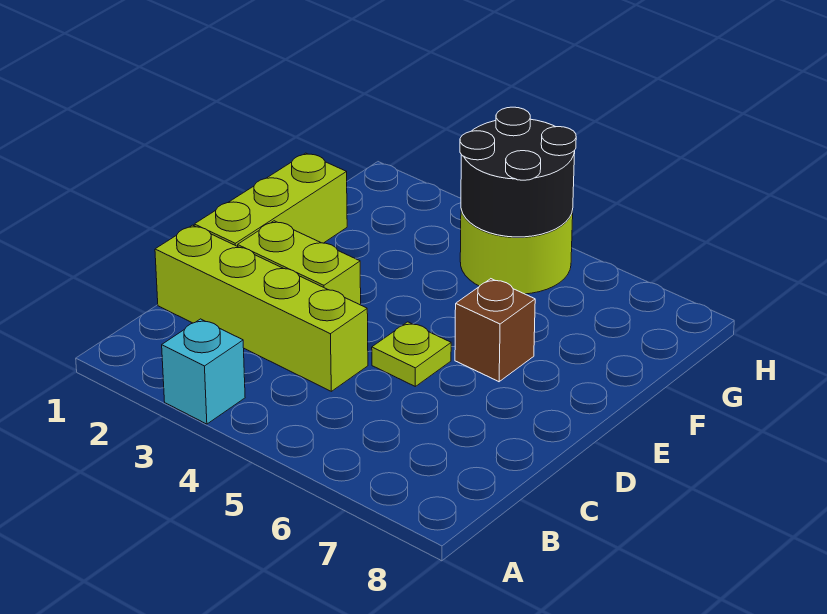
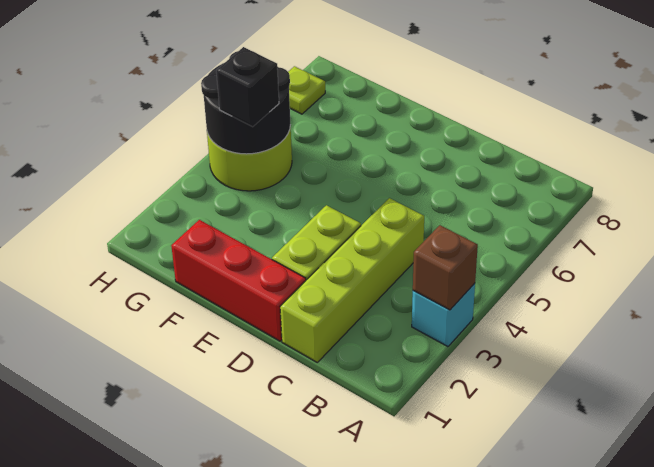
lime 1x3 brick [194,153,347,246] -> red 1x3 brick [171,220,306,341]
lime 1x1 plate [372,322,451,386] -> lime 1x1 plate moved to [288,66,325,114]
brown 1x1 brick [455,279,535,382] -> brown 1x1 brick moved to [413,225,478,310]
none -> black 1x1 brick [216,47,279,127]

